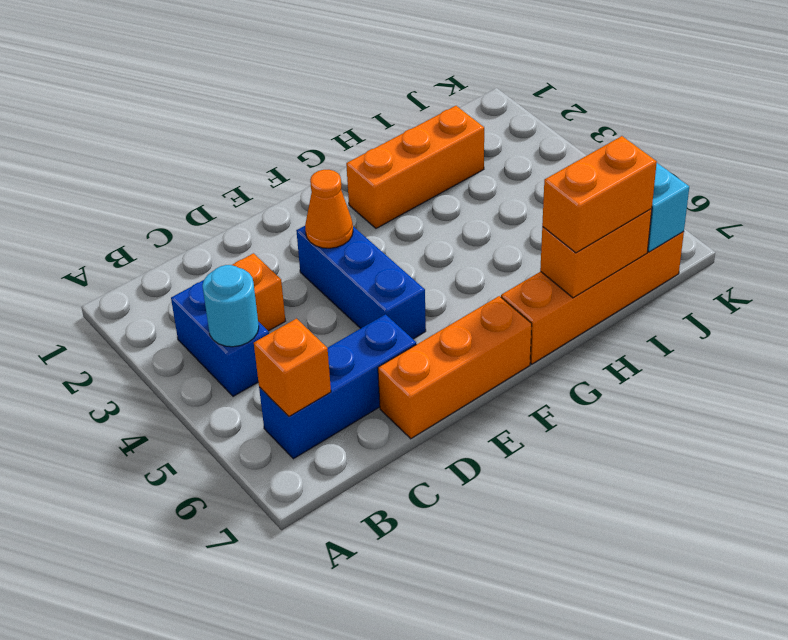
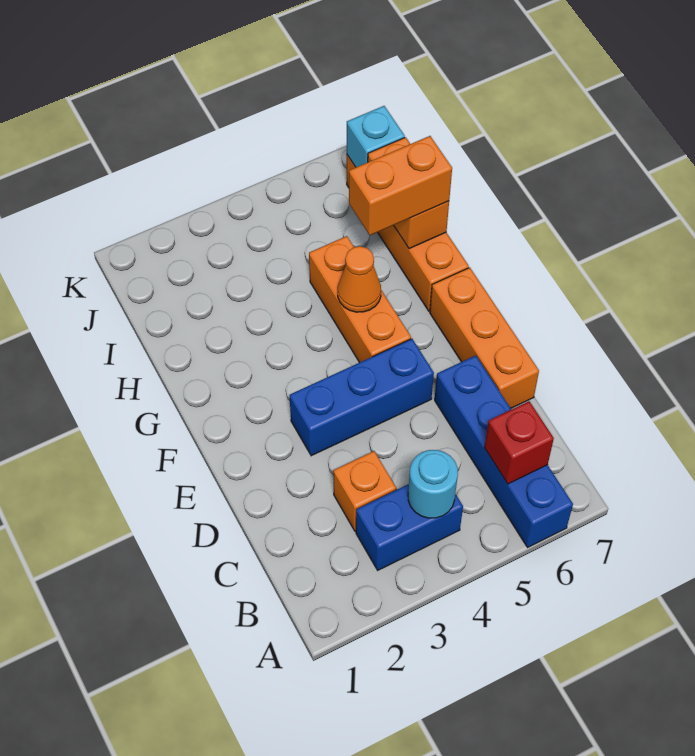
blue 1x3 brick [259,314,416,459] -> blue 1x4 brick [435,356,573,547]
orange 1x1 brick [254,319,331,416] -> red 1x1 brick [484,401,554,484]
orange 1x1 cone [305,170,353,248] -> orange 1x1 cone moved to [338,246,381,312]
orange 1x3 brick [346,106,484,228] -> orange 1x3 brick moved to [309,236,411,362]
orange 1x2 brick [542,136,657,253] -> orange 1x2 brick turned to [349,136,452,235]

